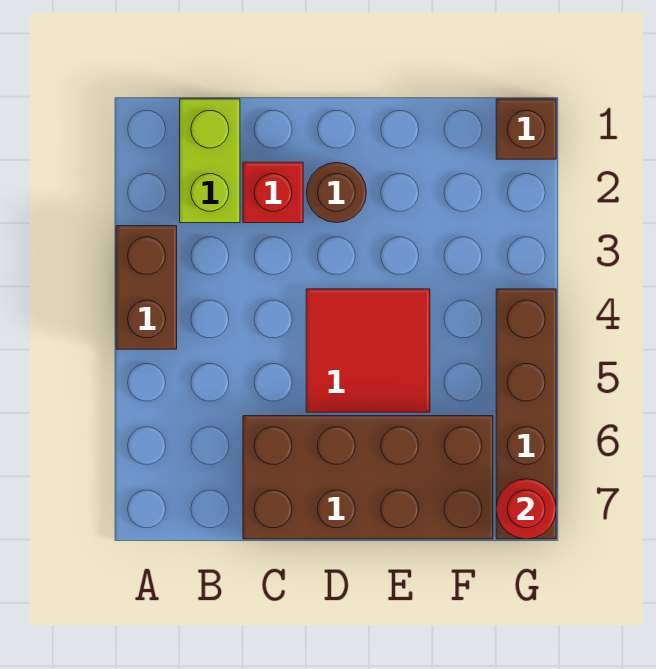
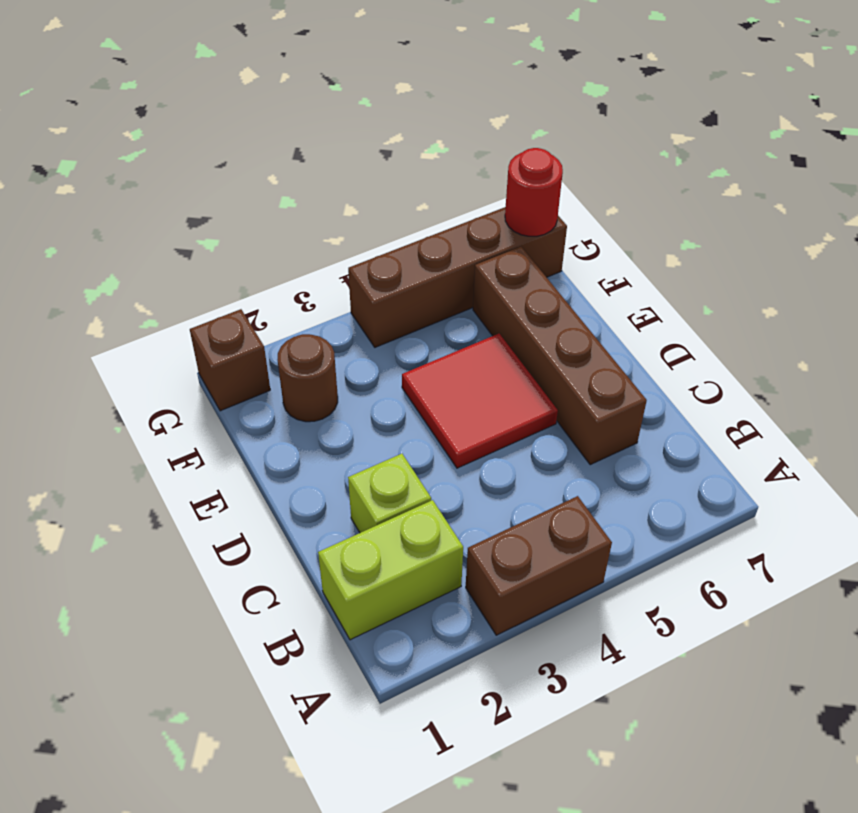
red 1x1 brick [243,162,303,223] -> lime 1x1 brick [348,454,431,533]
brown 2x4 brick [243,416,493,539] -> brown 1x4 brick [473,247,647,465]
brown 1x1 round brick [306,162,367,223] -> brown 1x1 round brick moved to [277,334,338,422]

